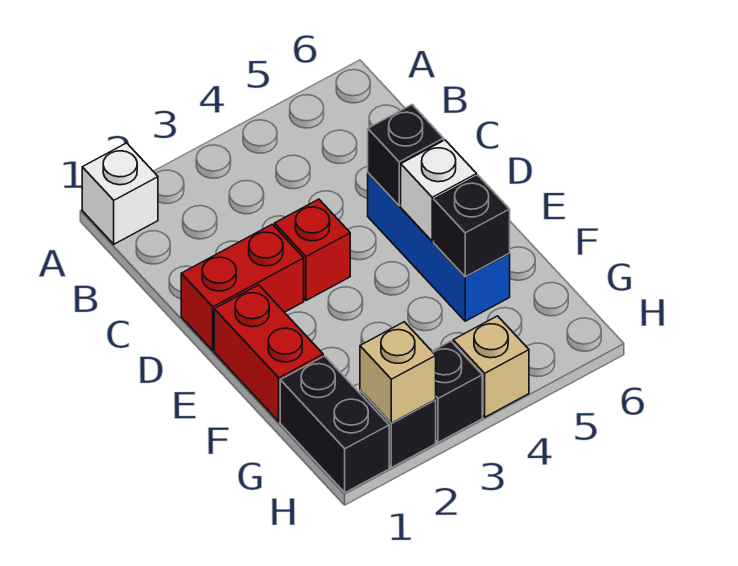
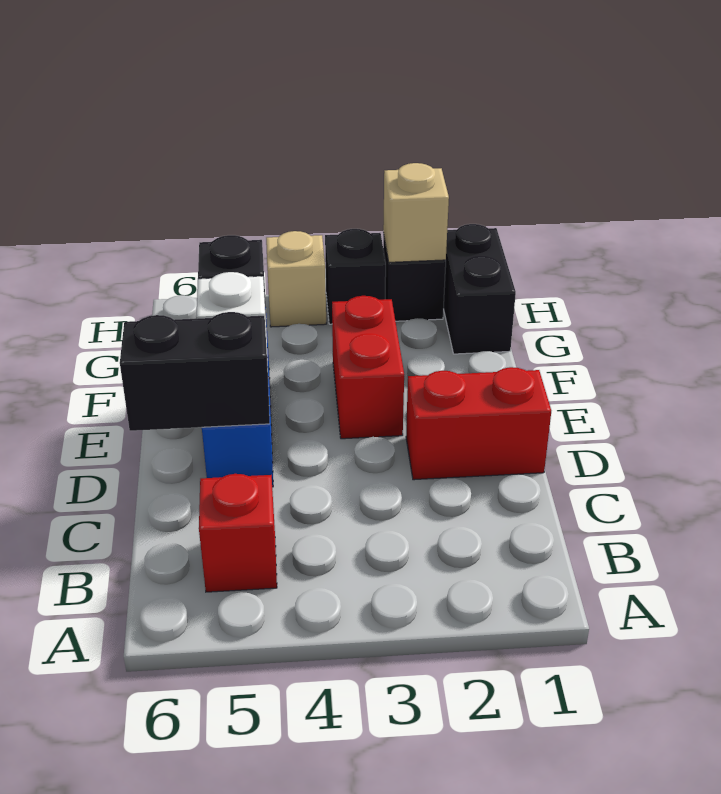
white 1x1 brick [82,143,158,244] -> none
red 1x1 brick [275,199,350,300] -> red 1x1 brick moved to [199,474,277,592]
black 1x1 brick [368,105,444,206] -> black 1x2 brick [120,312,270,431]
red 1x2 brick [214,285,323,422] -> red 1x2 brick moved to [332,296,404,439]

